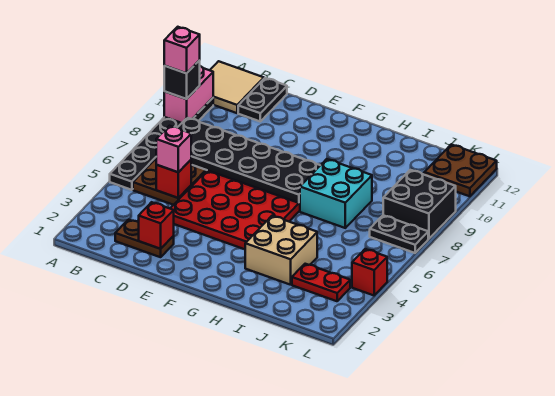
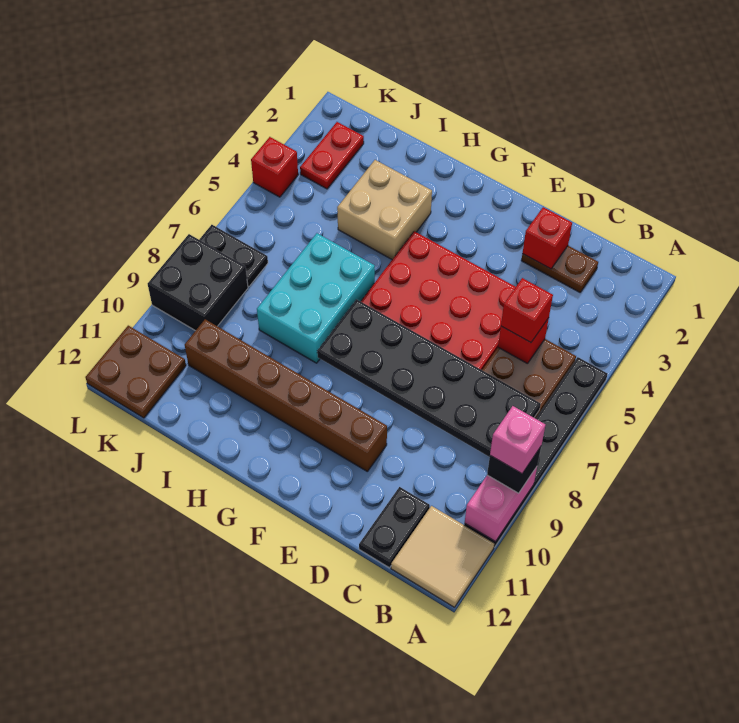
pink 1x1 brick [156,126,191,172] -> red 1x1 brick [501,278,553,342]
none -> brown 1x6 brick [185,319,387,471]
cyan 2x2 brick [300,159,372,228] -> cyan 2x3 brick [257,233,375,363]
red 1x2 plate [292,264,350,301] -> red 1x2 plate turned to [300,122,364,189]

